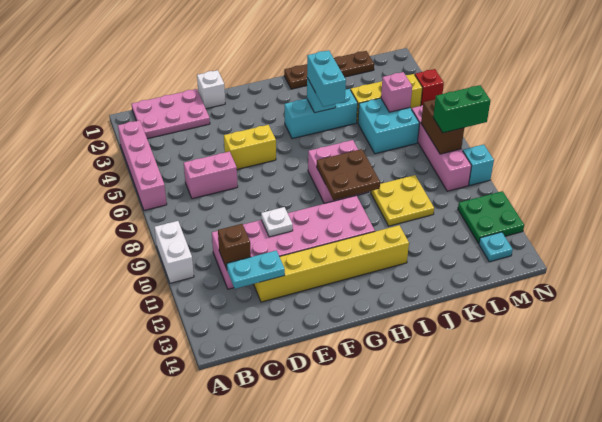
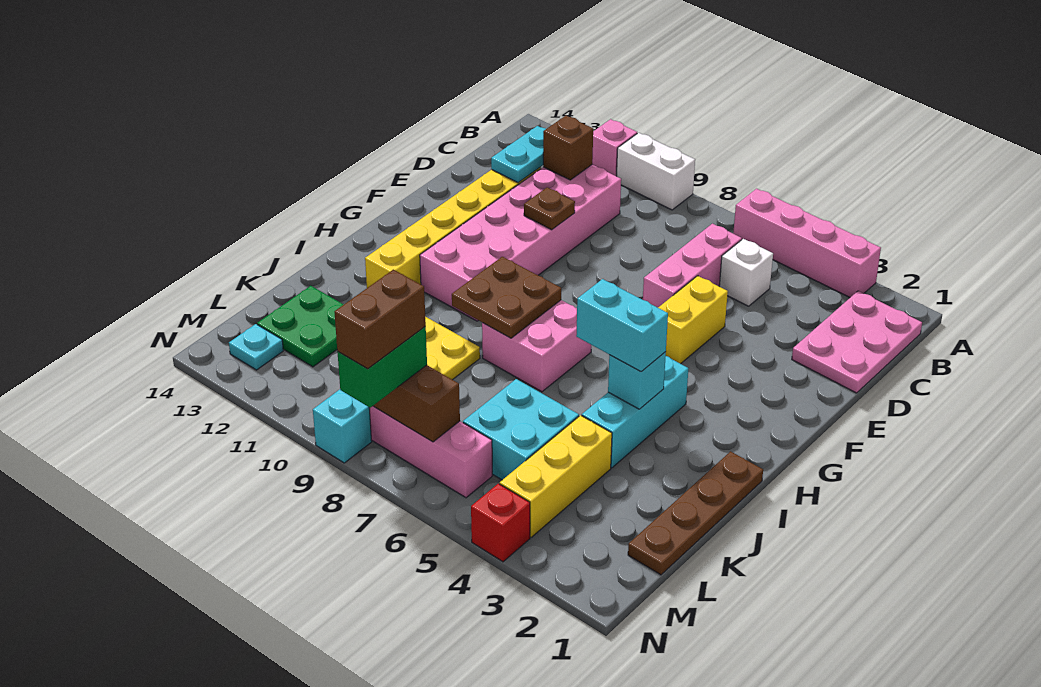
pink 1x2 brick [184,152,238,199] -> pink 1x3 brick [643,224,742,308]
white 1x1 brick [197,70,225,109] -> white 1x1 brick moved to [719,239,773,306]
white 1x1 plate [261,207,293,237] -> brown 1x1 plate [524,187,575,230]
pink 1x1 brick [381,72,412,112] -> pink 1x1 brick moved to [592,119,637,176]
none -> brown 1x2 brick [335,270,426,369]
green 2x2 plate [458,191,524,243] -> green 2x2 plate moved to [257,286,344,367]

